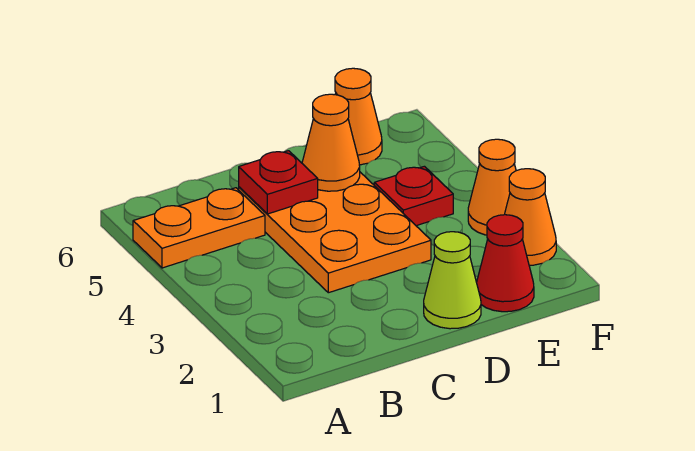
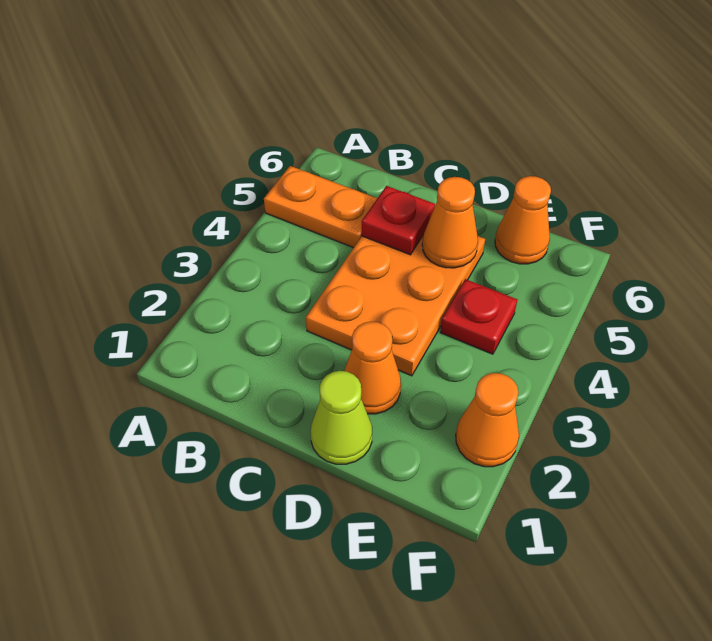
red 1x1 cone [477,215,534,312] -> none
orange 1x1 cone [468,139,516,235] -> orange 1x1 cone moved to [344,322,401,414]

